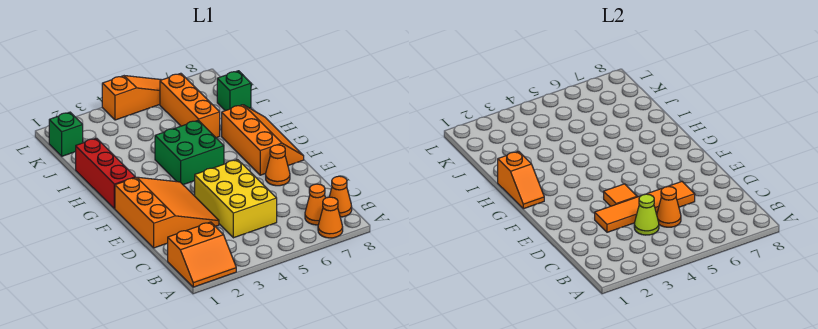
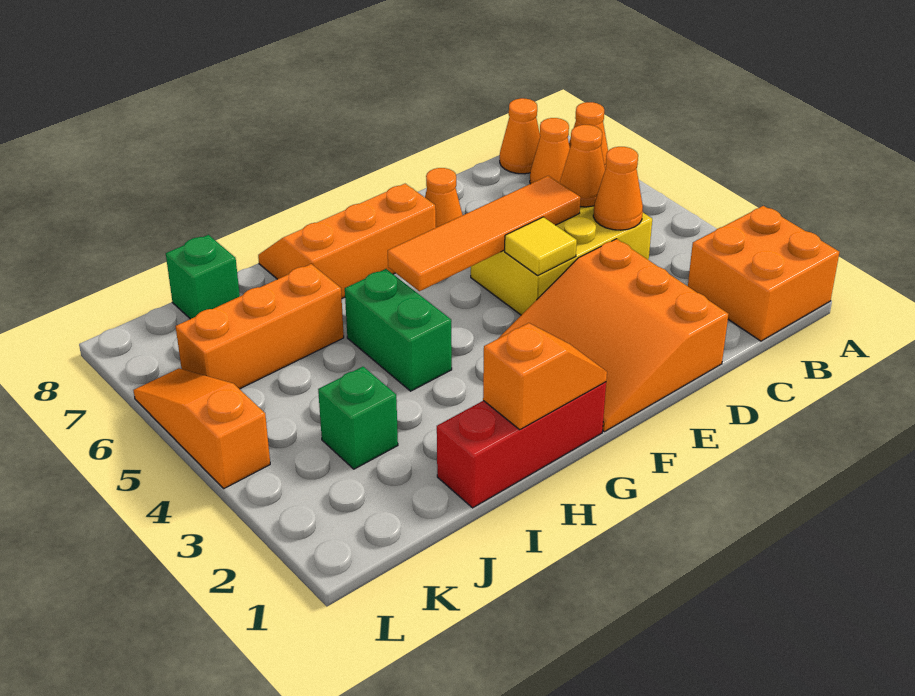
orange 2x2 slope [168,222,236,287] -> orange 2x2 brick [688,206,839,341]
lime 1x1 cone [634,194,659,235] -> orange 1x1 cone [593,147,643,230]
orange 3x3 slope [115,177,219,248] -> orange 3x3 slope turned to [498,239,728,432]
orange 1x4 tile [595,182,695,232] -> orange 1x4 tile turned to [388,176,581,291]
orange 1x1 tile [604,184,637,206] -> yellow 1x1 tile [505,217,577,275]
green 2x2 brick [155,120,224,185] -> green 1x2 brick [345,269,452,391]
green 1x1 brick [49,112,83,156] -> green 1x1 brick moved to [318,367,398,469]

